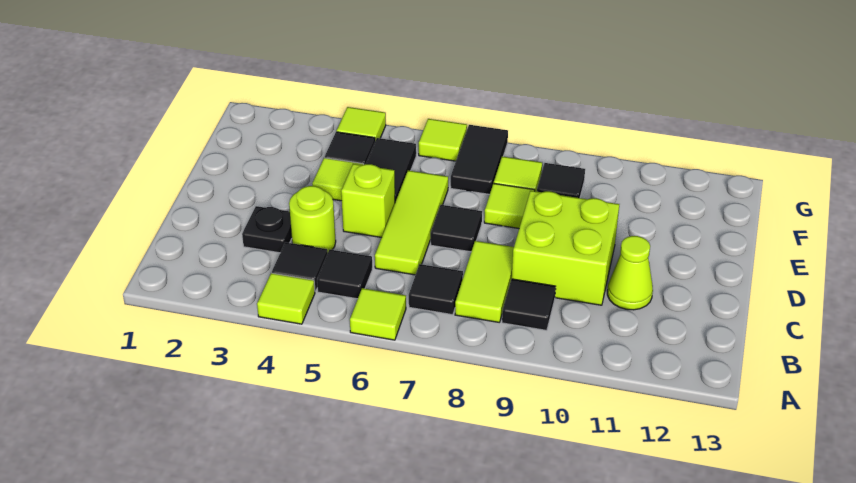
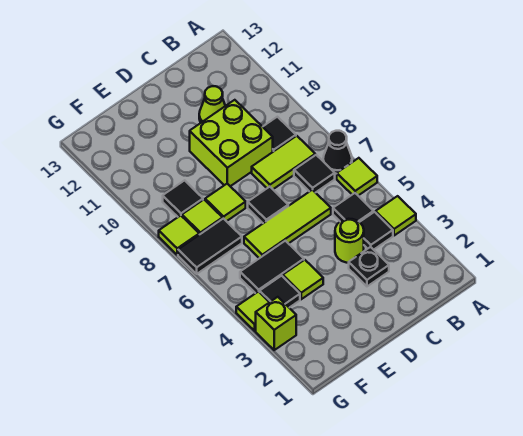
none -> black 1x1 cone [323,131,352,174]
lime 1x1 brick [341,164,395,238] -> lime 1x1 brick moved to [256,297,296,350]
lime 1x1 tile [419,119,467,161] -> lime 1x1 tile moved to [159,215,199,255]

